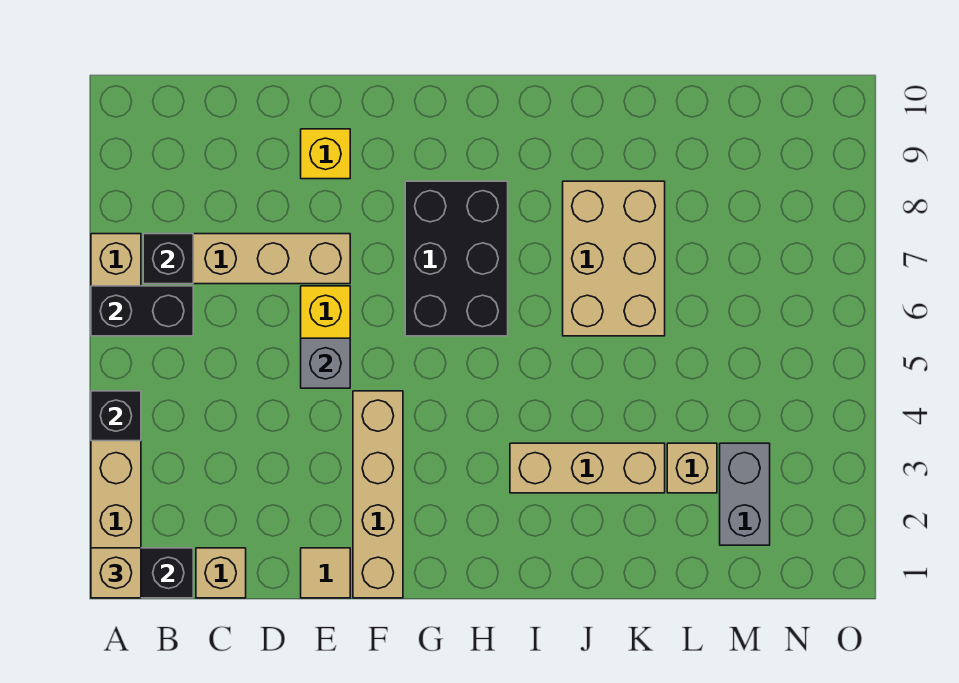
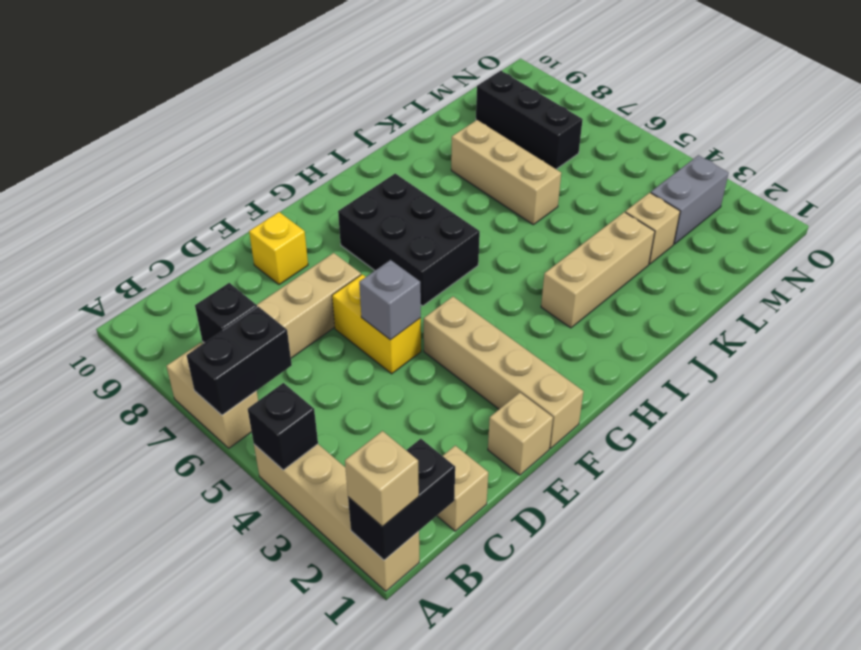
tan 1x1 tile [301,548,350,598] -> tan 1x1 brick [488,393,553,475]
tan 2x3 brick [563,181,665,336] -> tan 1x3 brick [451,120,561,225]
grey 1x2 brick [720,443,770,545] -> grey 1x2 brick turned to [651,155,729,244]
none -> black 1x3 brick [476,71,583,169]

